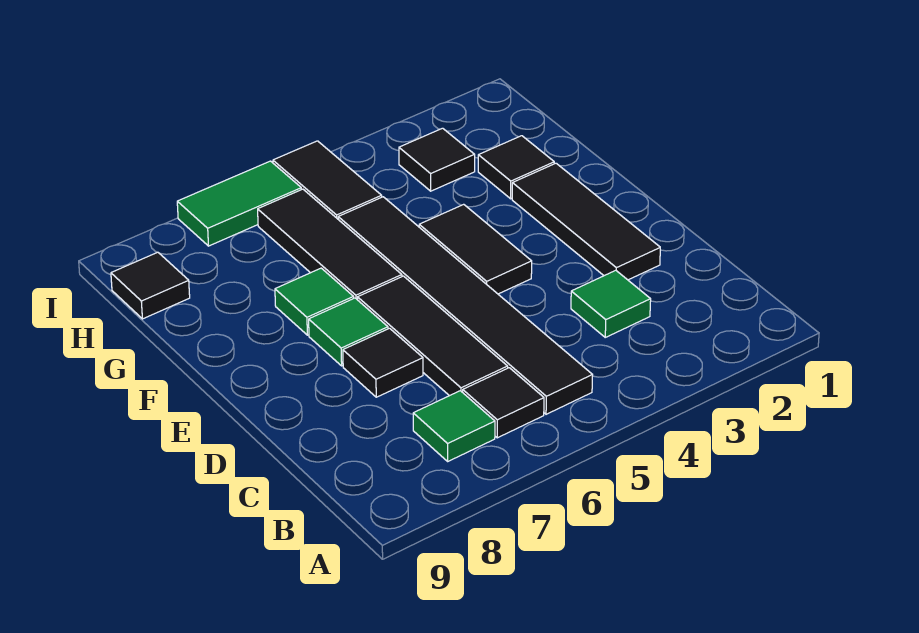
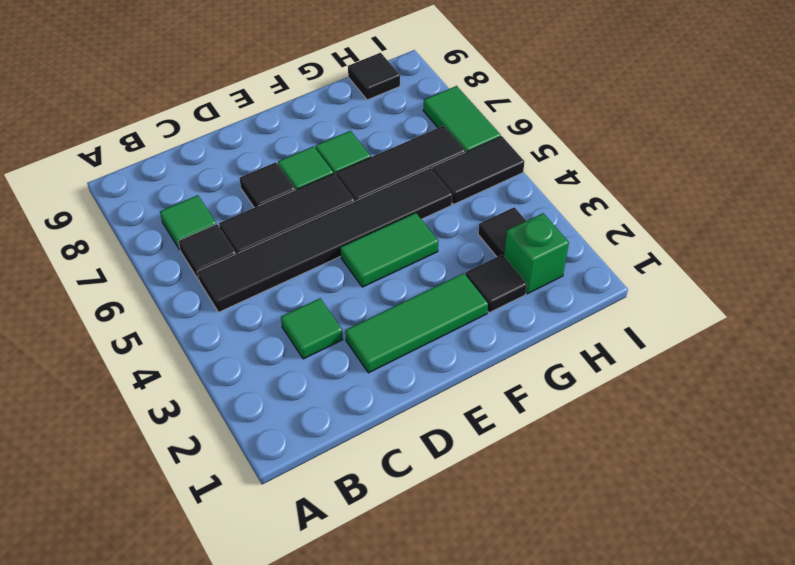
black 1x3 tile [512,163,660,280] -> green 1x3 tile [345,273,488,373]
black 1x2 tile [419,204,532,294] -> green 1x2 tile [341,213,438,287]
none -> green 1x1 brick [504,213,569,294]

